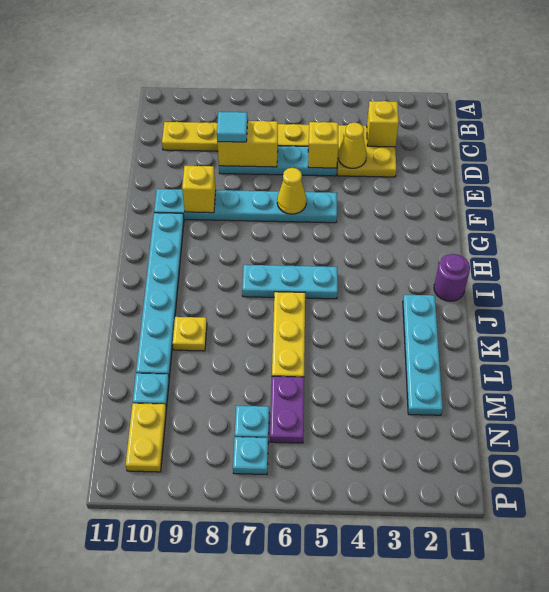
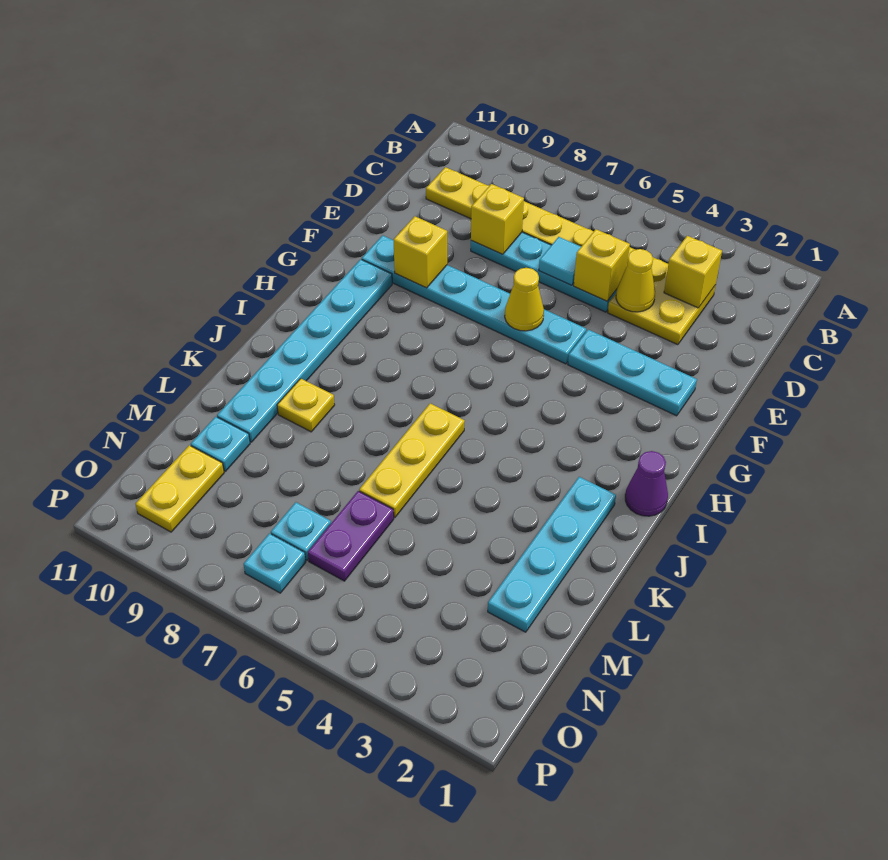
yellow 1x2 brick [217,121,278,167] -> yellow 1x1 brick [471,184,524,254]
cyan 1x1 tile [217,112,248,142] -> cyan 1x1 tile moved to [539,237,581,285]
purple 1x1 round brick [434,254,470,301] -> purple 1x1 cone [625,451,668,516]
cyan 1x3 plate [242,265,338,299] -> cyan 1x3 plate moved to [568,330,697,416]

